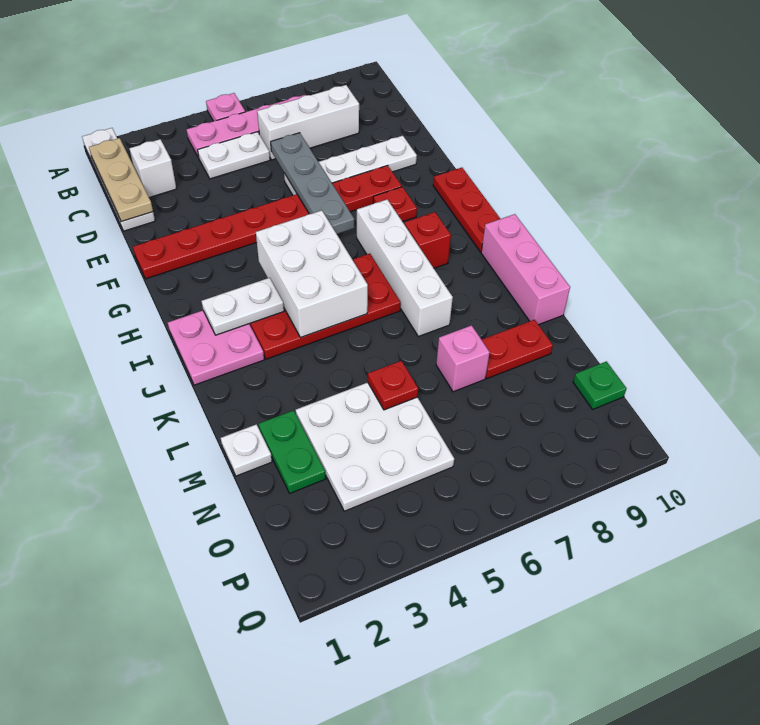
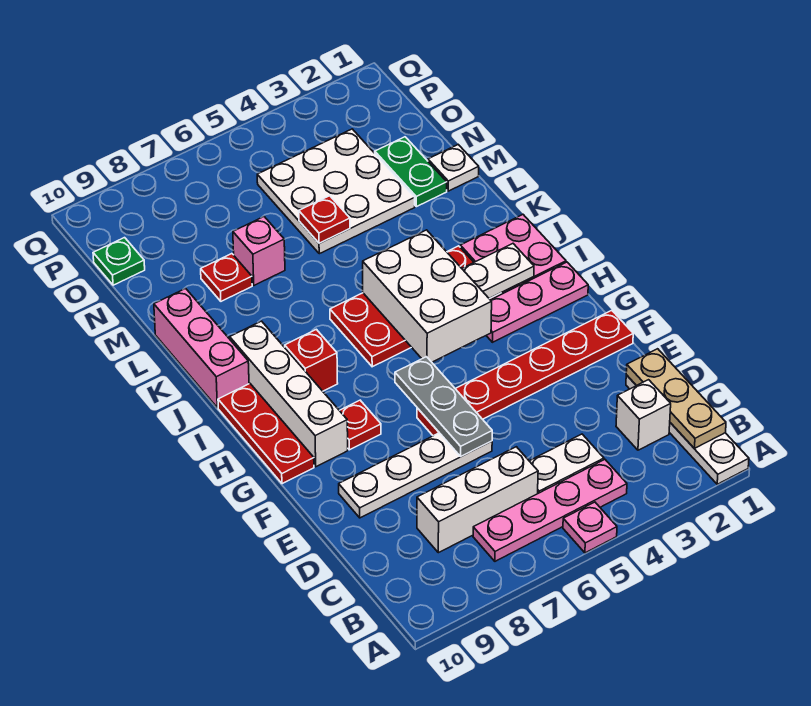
grey 1x4 plate [271,133,354,234] -> grey 1x3 plate [395,357,492,456]
red 1x8 plate [133,165,402,279] -> red 1x6 plate [417,310,633,436]
none -> pink 1x3 plate [486,262,588,342]
white 1x4 brick [357,200,453,336] -> white 1x4 brick moved to [230,321,348,467]
red 1x2 plate [482,320,553,379] -> red 1x1 plate [201,254,252,301]

